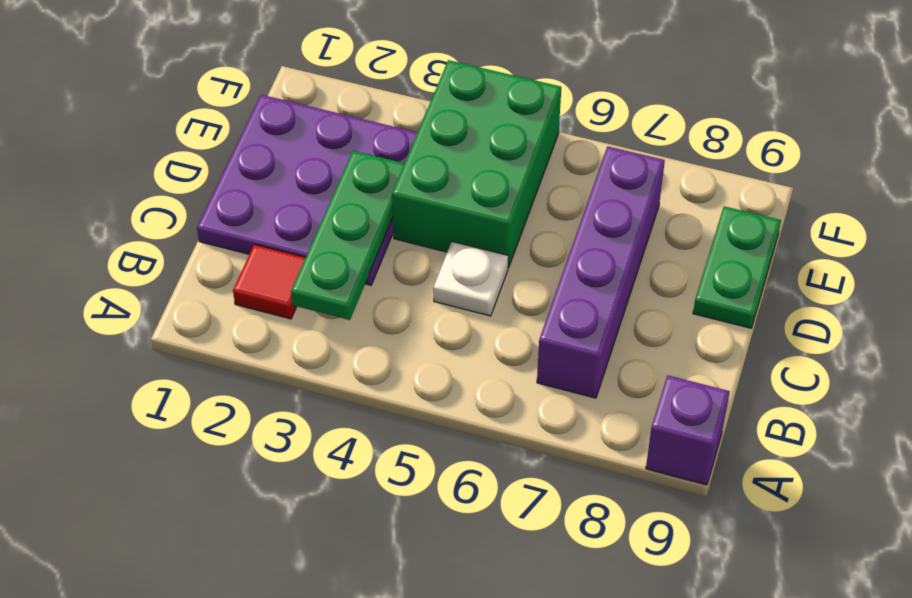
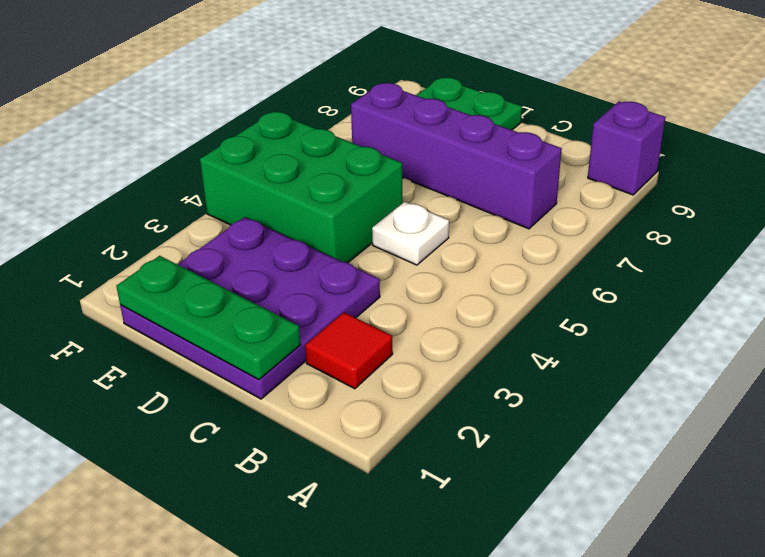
green 1x3 plate [291,151,405,320] -> green 1x3 plate moved to [116,256,301,380]

